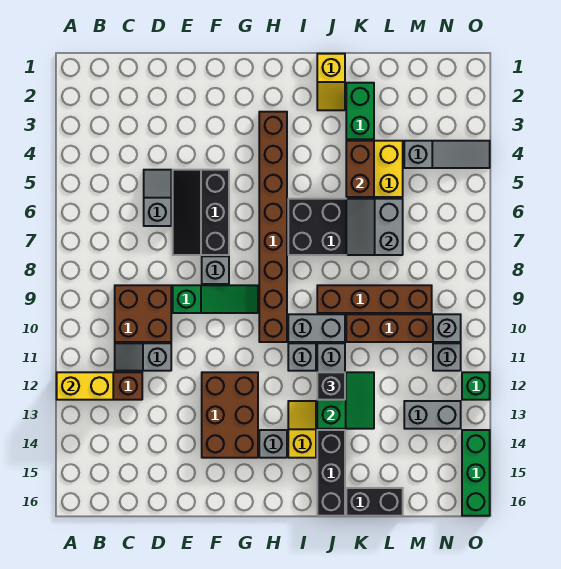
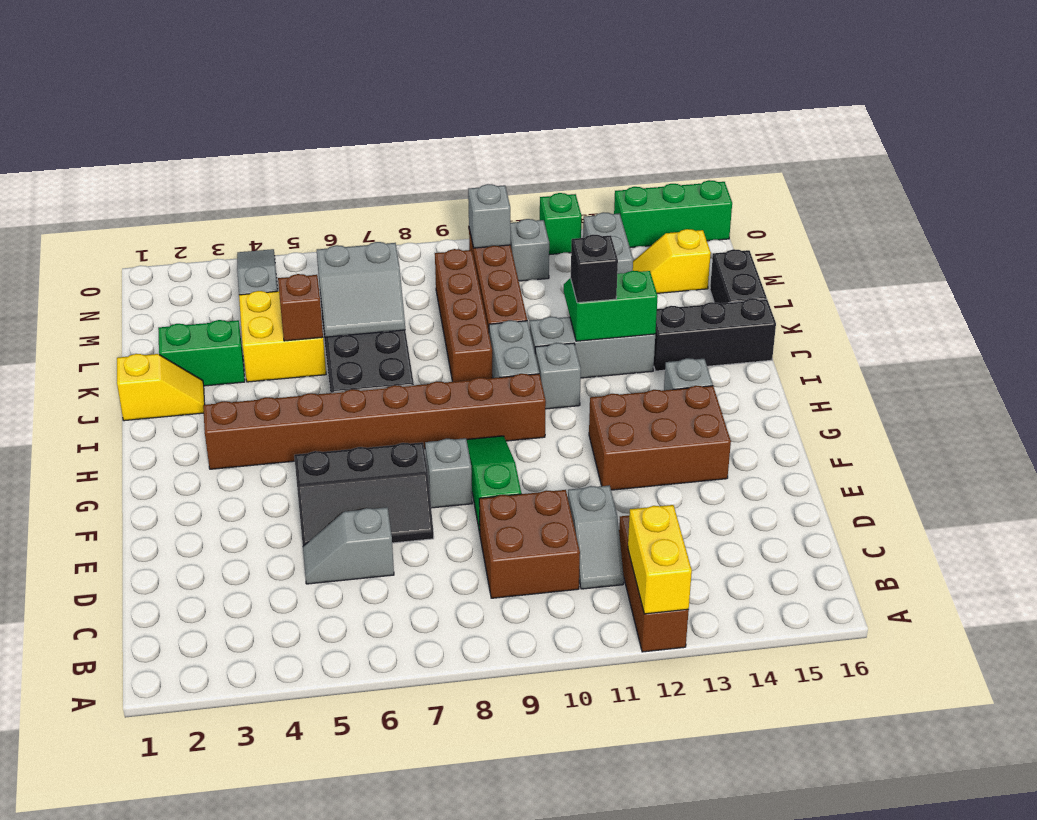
yellow 1x2 slope [288,401,316,458] -> yellow 1x2 slope moved to [633,229,711,293]
brown 1x2 brick [346,141,374,197] -> brown 1x1 brick [278,274,323,341]

